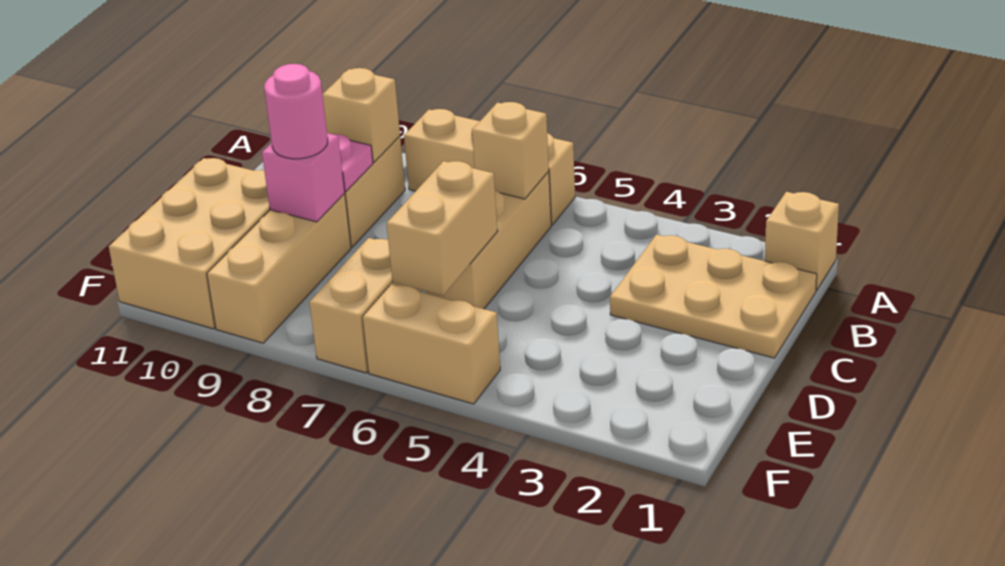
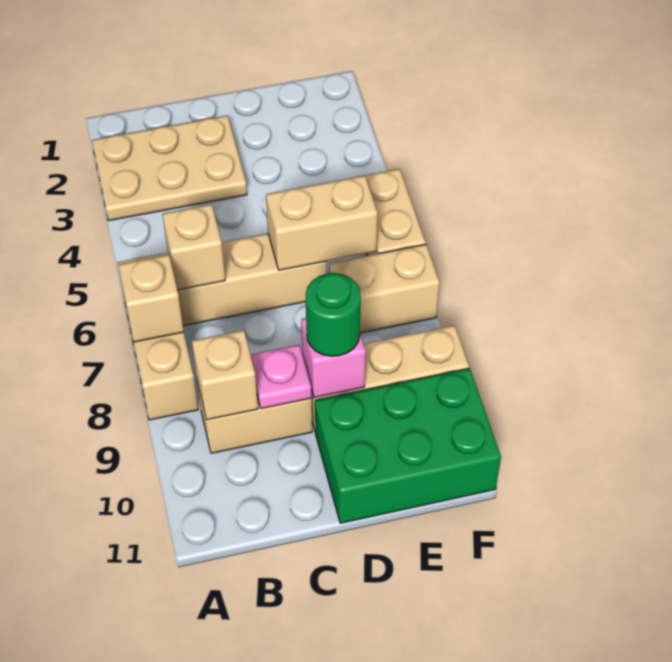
tan 1x1 brick [765,192,839,290] -> tan 1x1 brick moved to [118,255,184,342]
tan 2x3 plate [610,235,817,358] -> tan 2x3 plate turned to [92,116,247,221]
pink 1x1 round brick [264,64,328,159] -> green 1x1 round brick [306,273,361,356]
tan 2x3 brick [109,158,270,329] -> green 2x3 brick [315,368,501,523]

